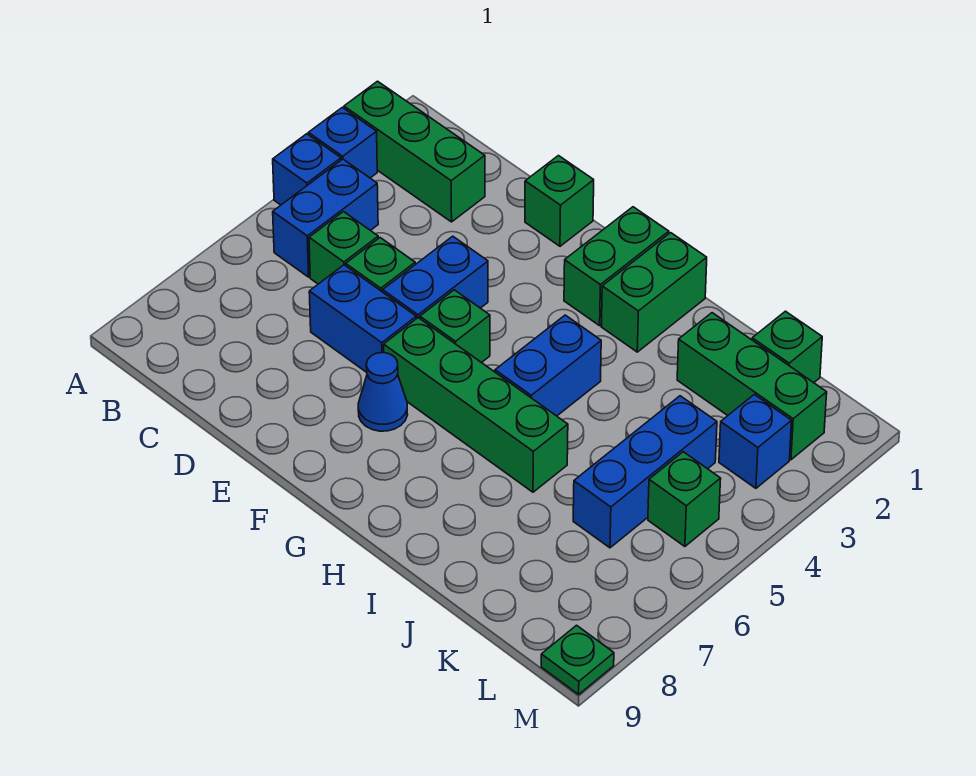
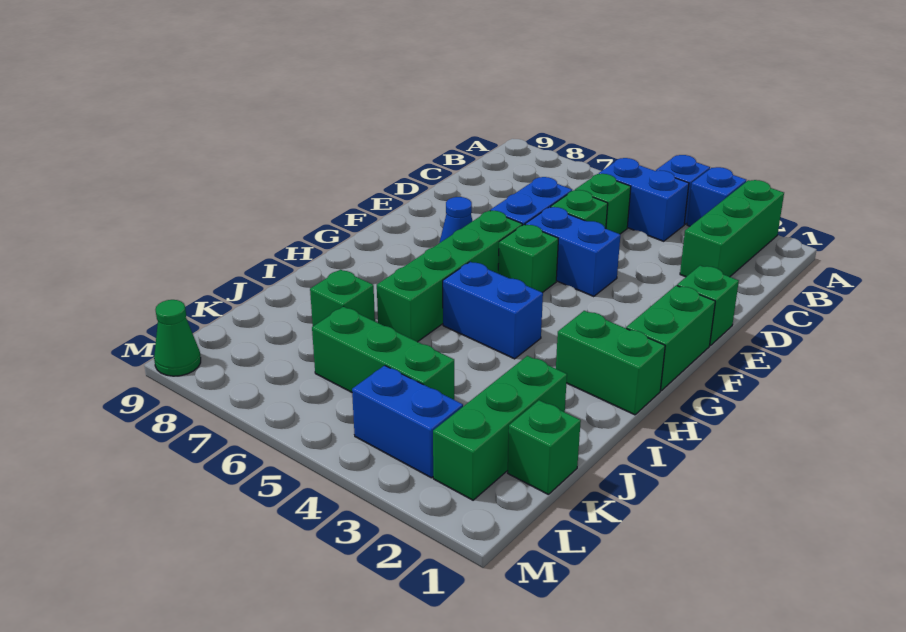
green 1x2 brick [564,207,669,326] -> green 1x2 brick turned to [626,285,715,391]
blue 1x3 brick [573,396,717,548] -> green 1x3 brick [312,306,454,400]
blue 1x1 brick [719,394,792,488] -> blue 1x2 brick [352,365,463,478]
green 1x1 brick [648,452,721,546] -> green 1x1 brick moved to [310,270,375,326]
green 1x1 plate [541,625,614,694] -> green 1x1 cone [154,300,201,376]

